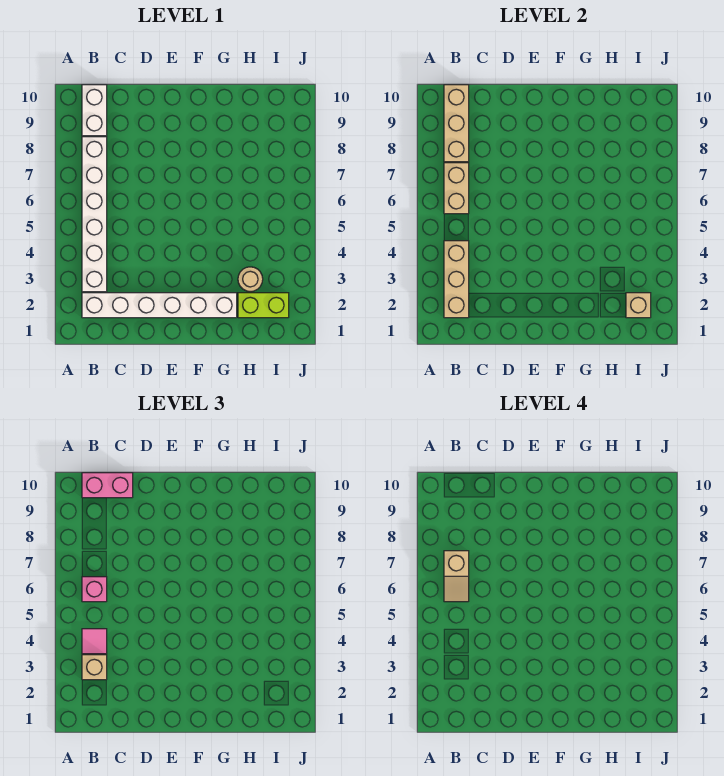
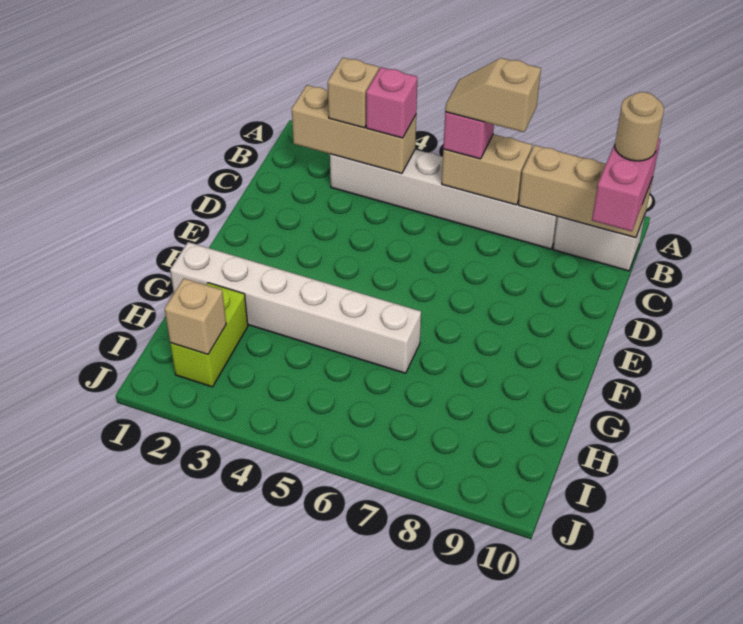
white 1x6 brick [82,293,237,318] -> white 1x6 brick turned to [170,242,421,373]
pink 1x1 tile [82,629,107,654] -> pink 1x1 brick [366,67,417,138]
tan 1x1 round brick [238,267,263,292] -> tan 1x1 round brick moved to [615,92,664,161]

